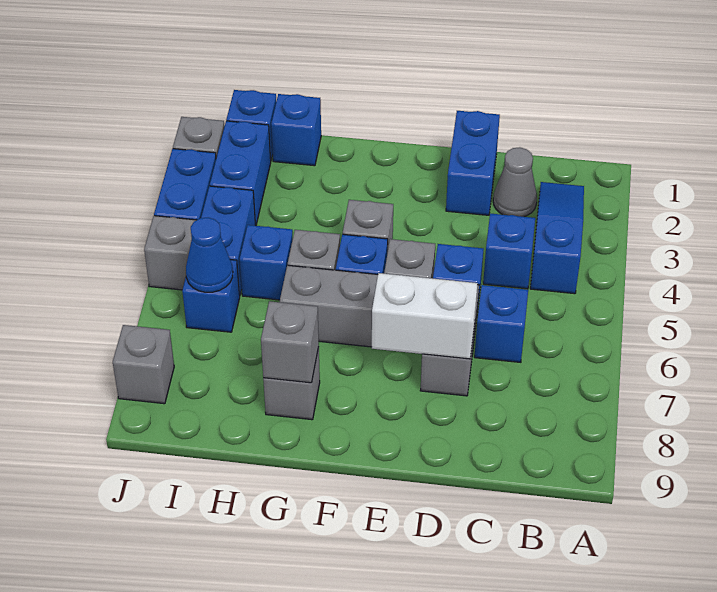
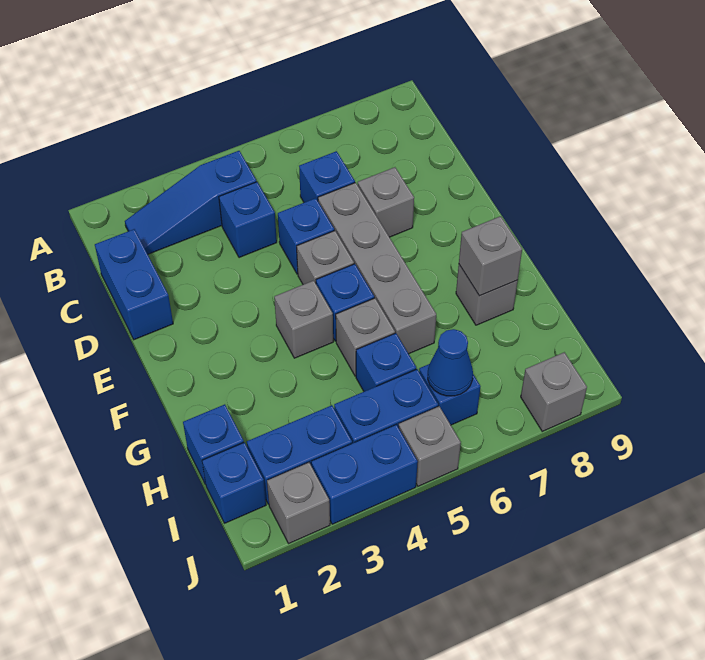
grey 1x1 cone [493,147,537,217] -> none
blue 1x2 brick [446,111,500,215] -> blue 1x2 brick turned to [95,229,173,340]
white 1x2 brick [372,273,478,359] -> none

